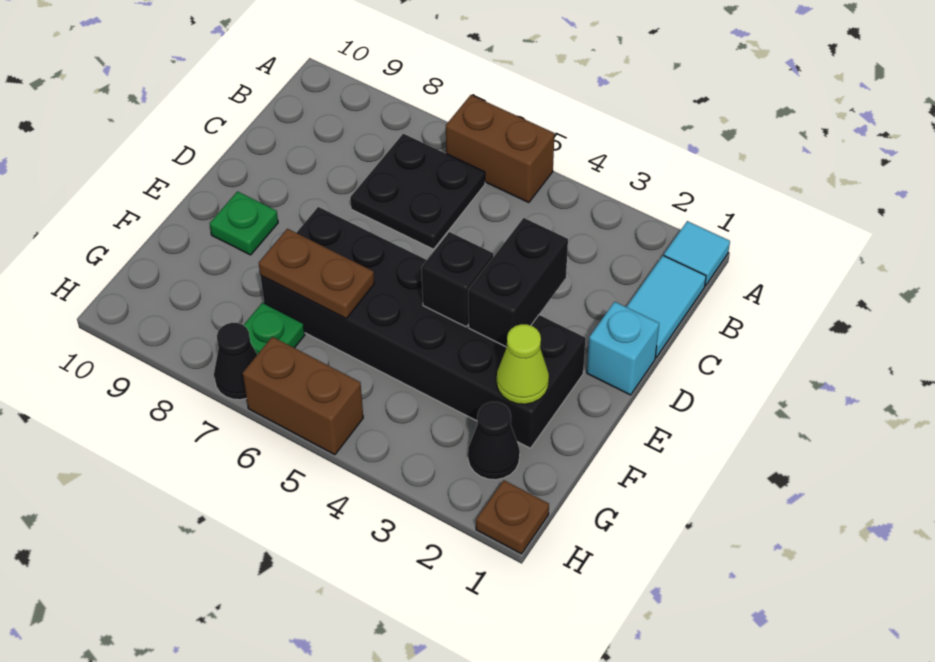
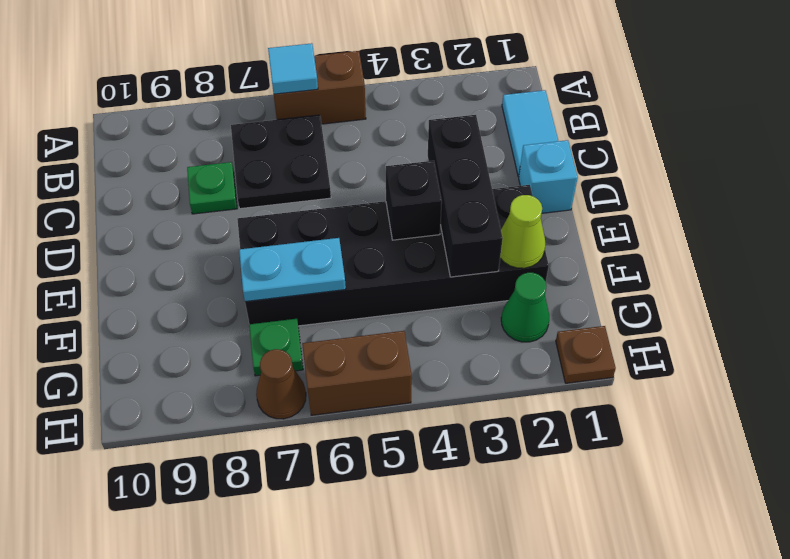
cyan 1x1 tile [664,221,730,286] -> cyan 1x1 tile moved to [268,43,318,94]
black 1x2 brick [468,218,568,347] -> black 1x3 brick [428,115,503,277]
green 1x1 plate [210,191,278,255] -> green 1x1 plate moved to [187,162,237,214]
brown 1x2 plate [259,229,374,318] -> cyan 1x2 plate [239,238,346,302]
black 1x1 cone [468,402,520,480] -> green 1x1 cone [501,273,549,342]
black 1x1 cone [214,323,257,400] -> brown 1x1 cone [256,349,306,419]

